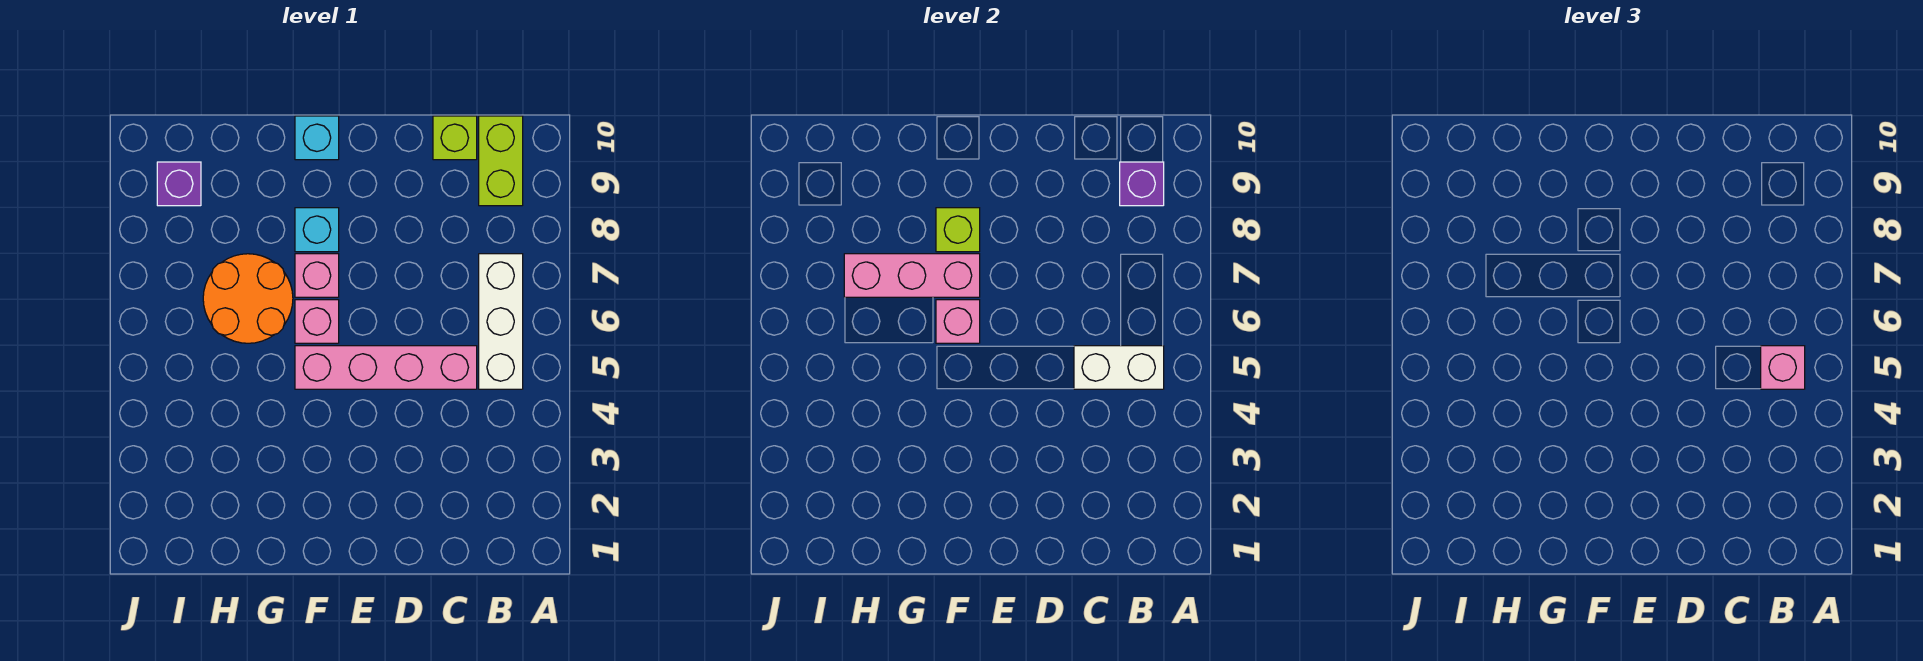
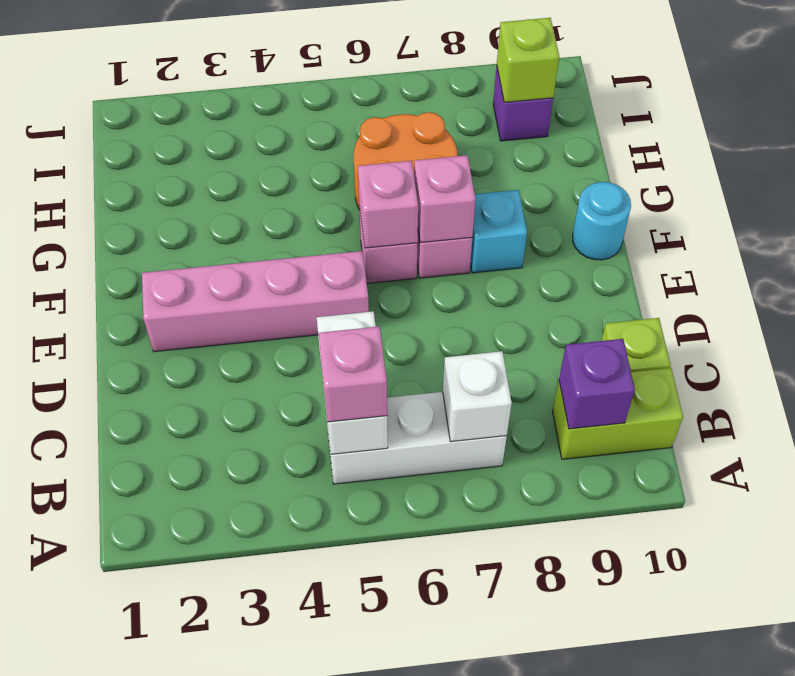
none -> white 1x1 brick [443,351,512,442]
pink 1x4 brick [295,346,477,389] -> pink 1x4 brick turned to [142,251,369,352]
pink 1x3 brick [844,254,980,297] -> pink 1x1 brick [414,155,476,243]
lime 1x1 brick [936,208,980,252] -> lime 1x1 brick moved to [497,18,559,102]
cyan 1x1 brick [295,116,339,160] -> cyan 1x1 round brick [573,182,631,260]

